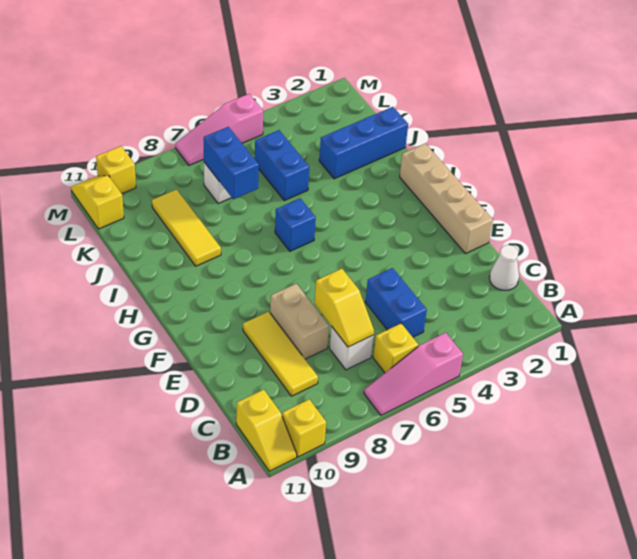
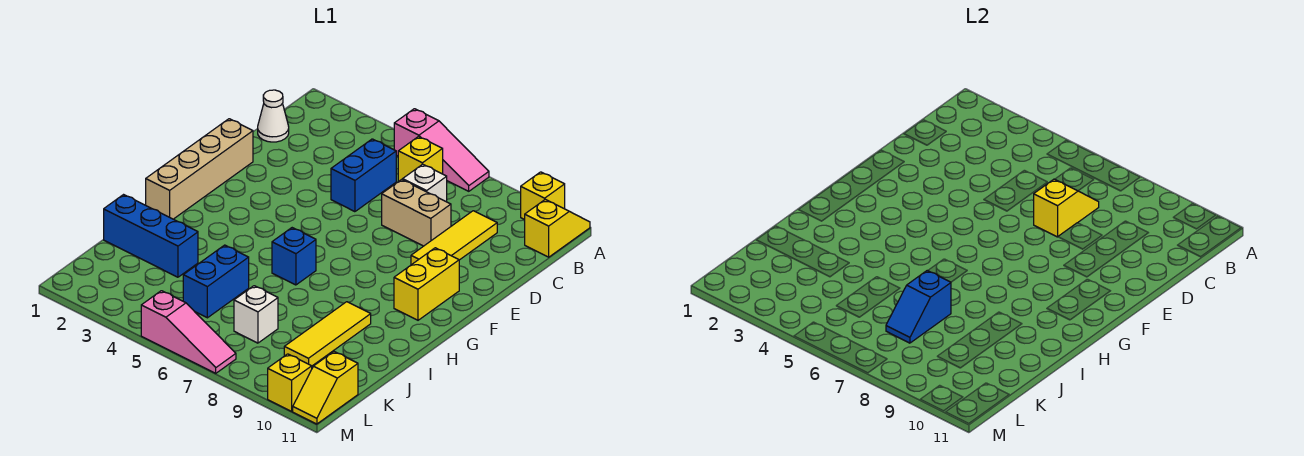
tan 1x2 brick [270,284,329,359] -> tan 1x2 brick turned to [382,179,451,246]
none -> yellow 1x2 brick [394,248,459,320]
blue 1x2 brick [204,127,259,199] -> blue 1x2 slope [886,271,951,343]

